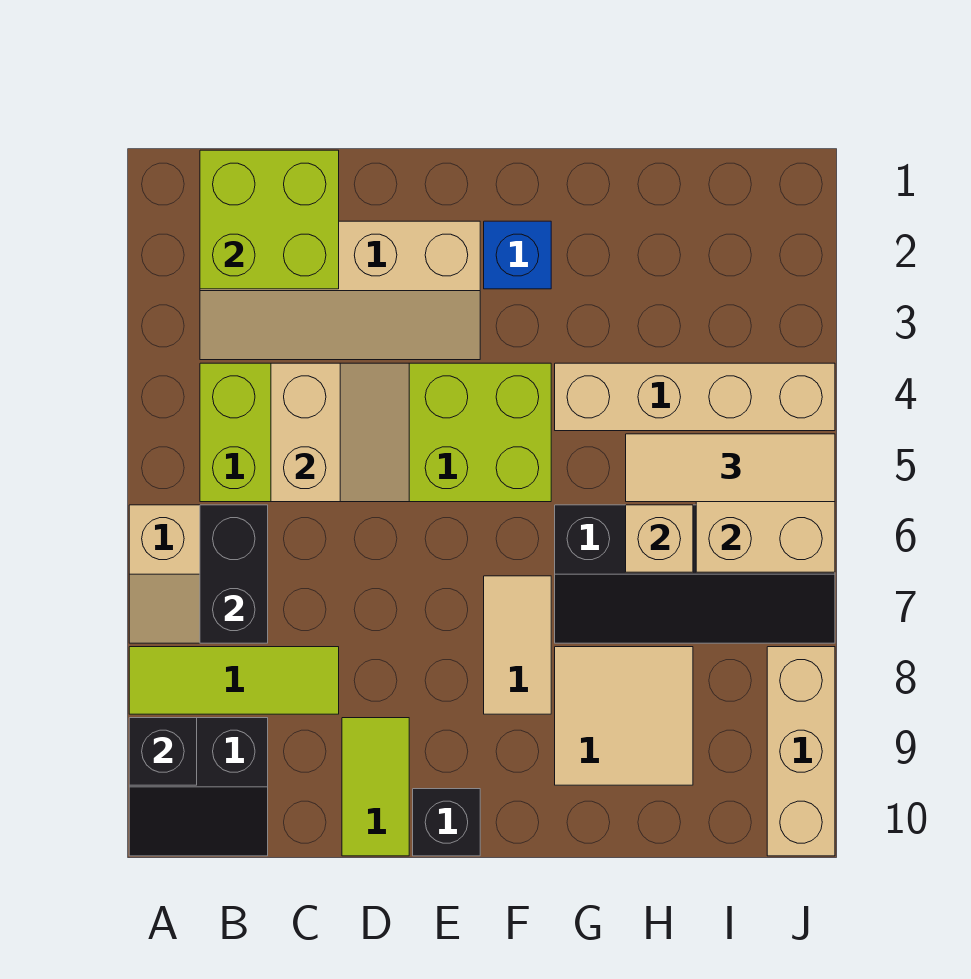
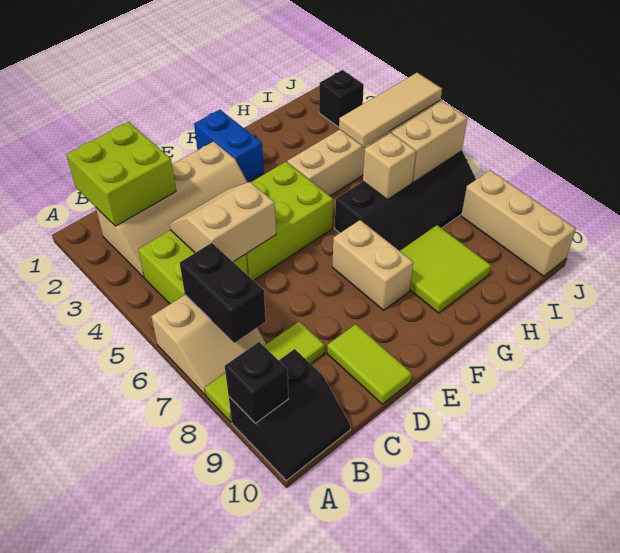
tan 2x2 slope [271,363,409,502] -> tan 2x2 slope turned to [169,182,276,262]
black 1x1 brick [413,789,480,856] -> black 1x1 brick moved to [319,70,364,127]
blue 1x1 brick [484,221,551,289] -> blue 1x2 brick [194,110,264,182]
tan 1x2 tile [484,576,551,714] -> tan 1x2 brick [332,220,413,310]
tan 2x2 tile [555,647,693,785] -> lime 2x2 tile [400,225,491,313]

